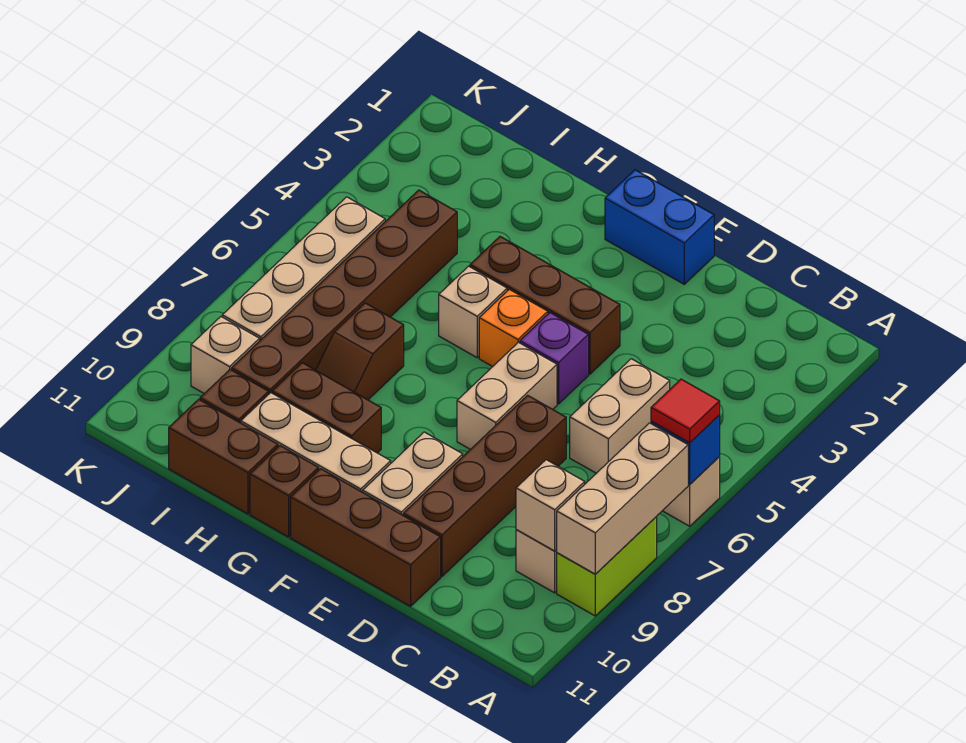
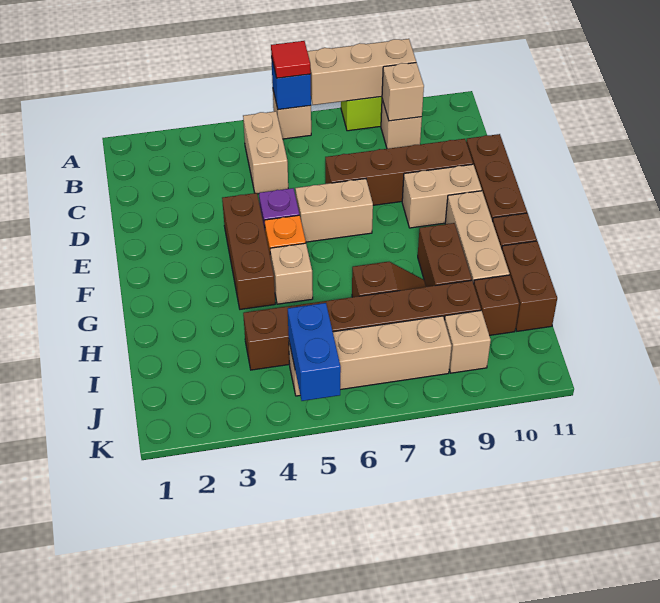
tan 1x2 brick [570,359,670,473] -> tan 1x2 brick turned to [243,111,288,194]
blue 1x2 brick [605,170,714,284] -> blue 1x2 brick moved to [288,303,341,401]

